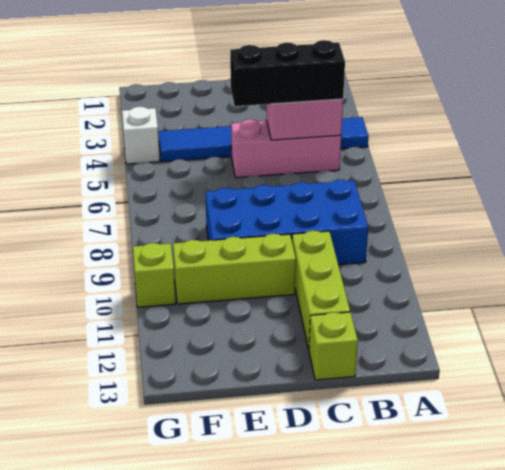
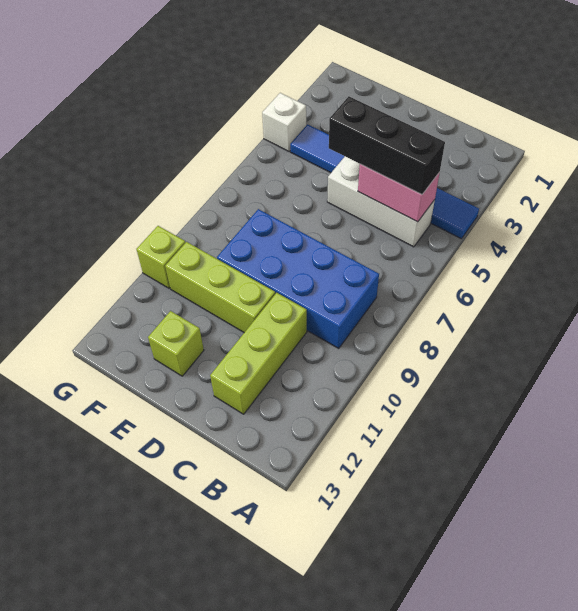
pink 1x3 brick [231,120,341,178] -> white 1x3 brick [327,157,435,247]
lime 1x1 brick [309,312,358,380] -> lime 1x1 brick moved to [148,311,204,376]

